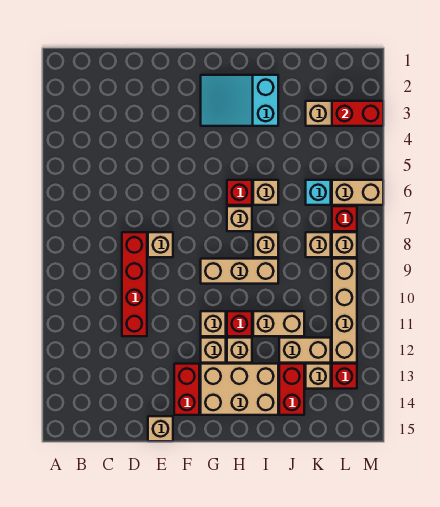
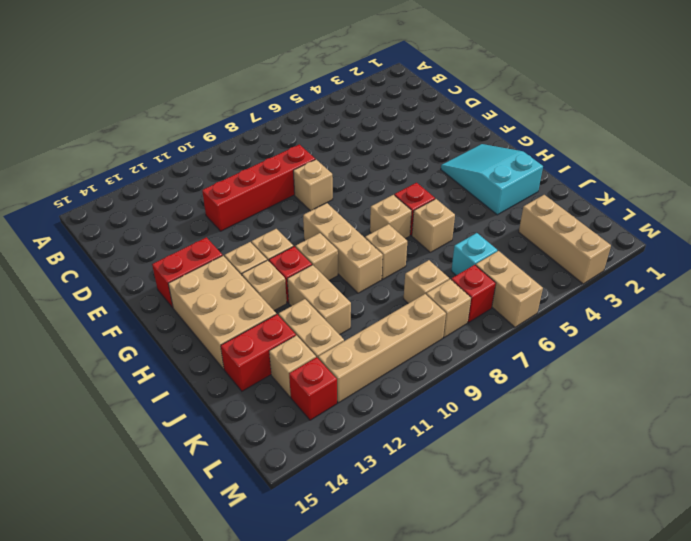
tan 1x1 brick [148,416,173,441] -> tan 1x1 brick moved to [296,233,338,280]
red 1x2 brick [332,101,383,126] -> none

